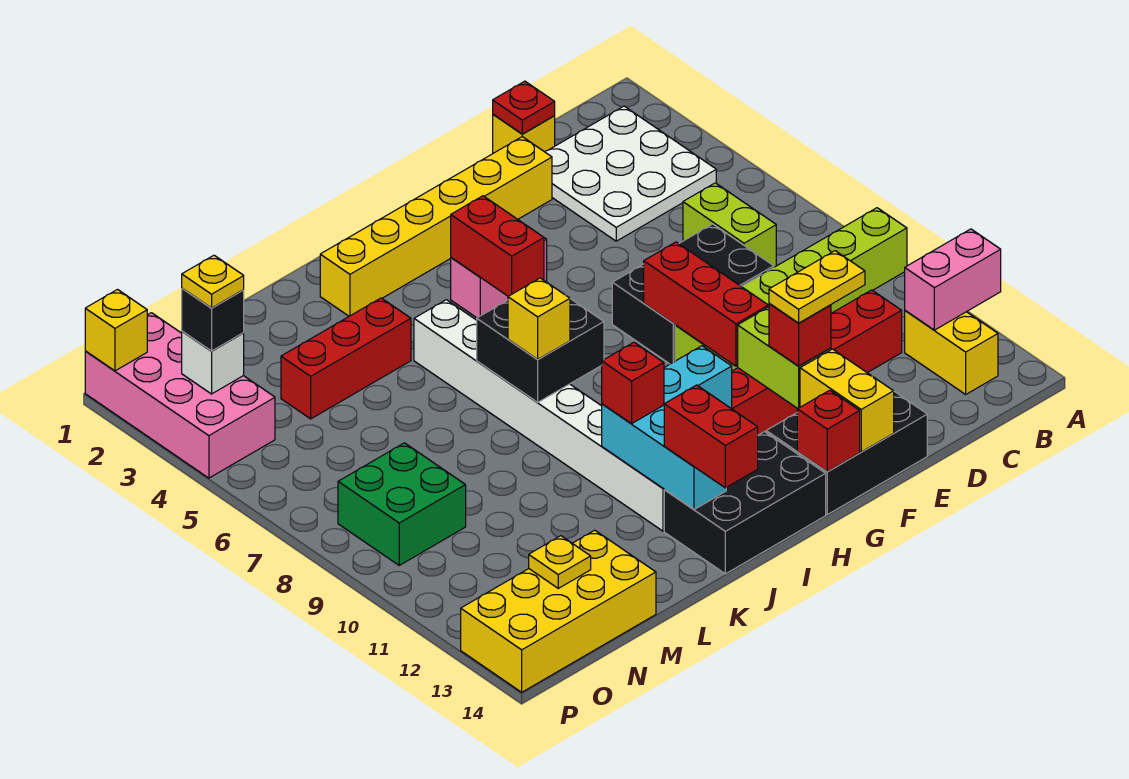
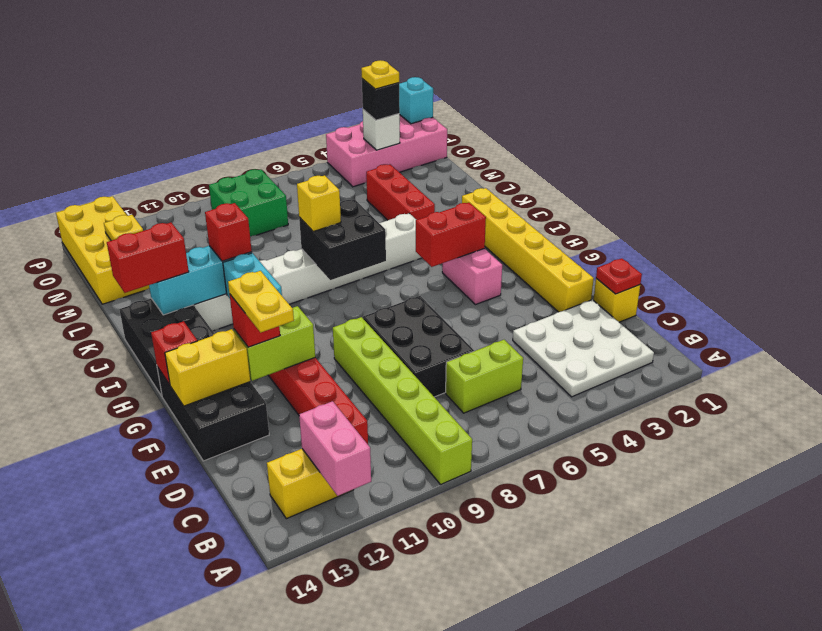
red 1x3 brick [644,242,768,366] -> none
yellow 1x1 brick [85,290,147,371] -> cyan 1x1 brick [399,77,433,124]

